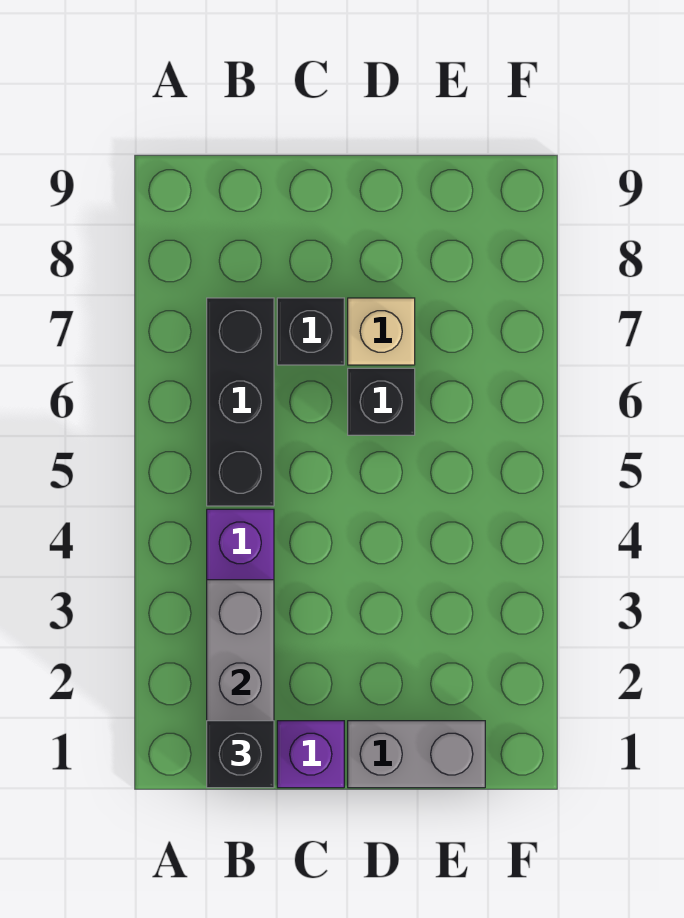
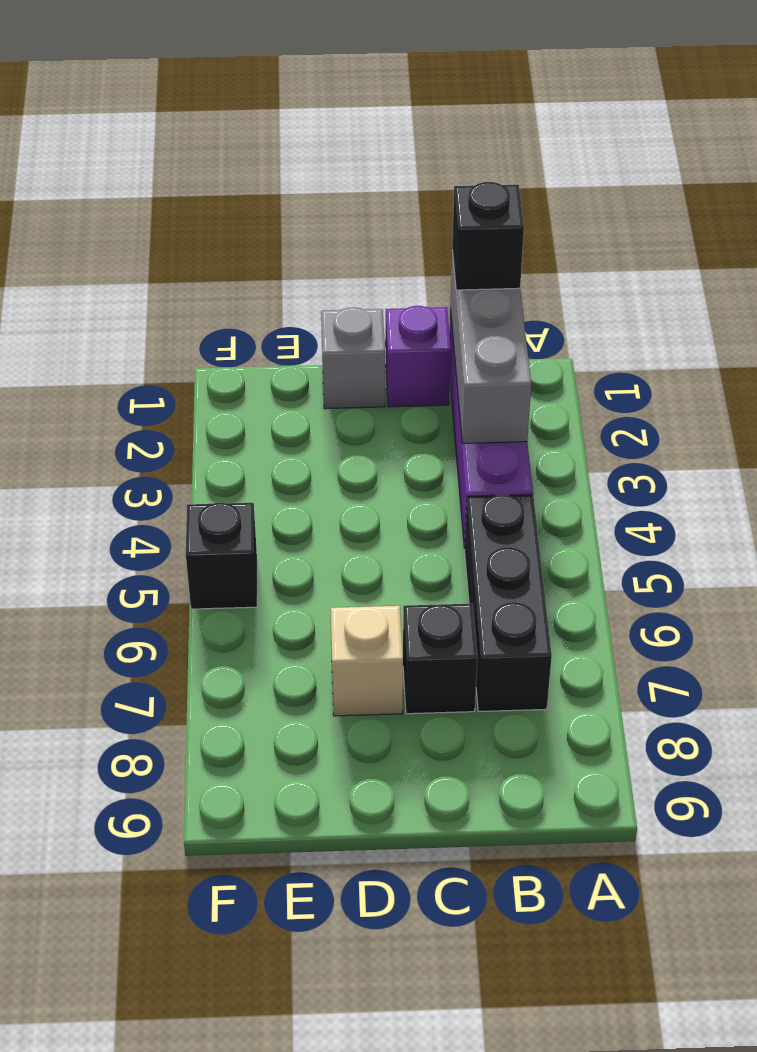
grey 1x2 brick [348,721,485,788] -> grey 1x1 brick [321,307,385,409]
black 1x1 brick [348,368,415,435] -> black 1x1 brick moved to [186,503,257,609]

